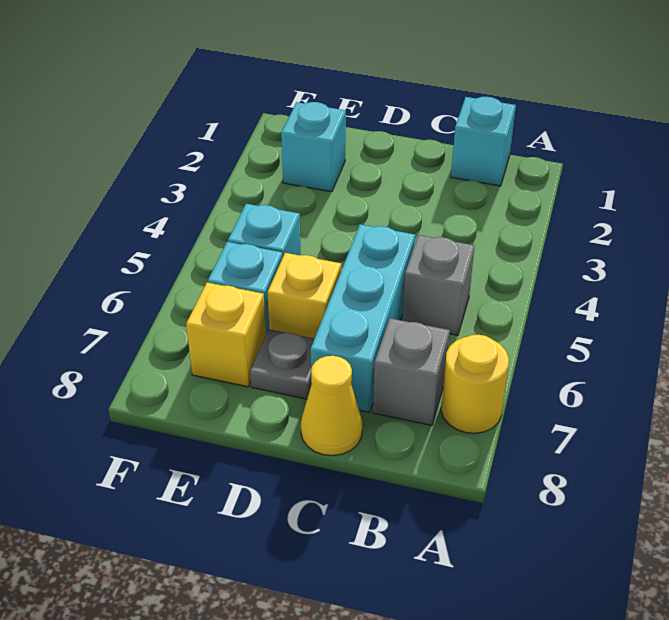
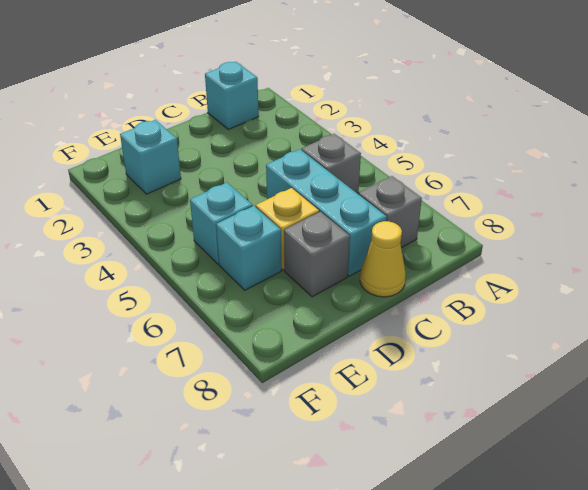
yellow 1x1 round brick [441,335,509,433] -> none
grey 1x1 plate [250,329,315,399] -> grey 1x1 brick [284,212,350,297]
yellow 1x1 brick [186,283,266,387] -> none

